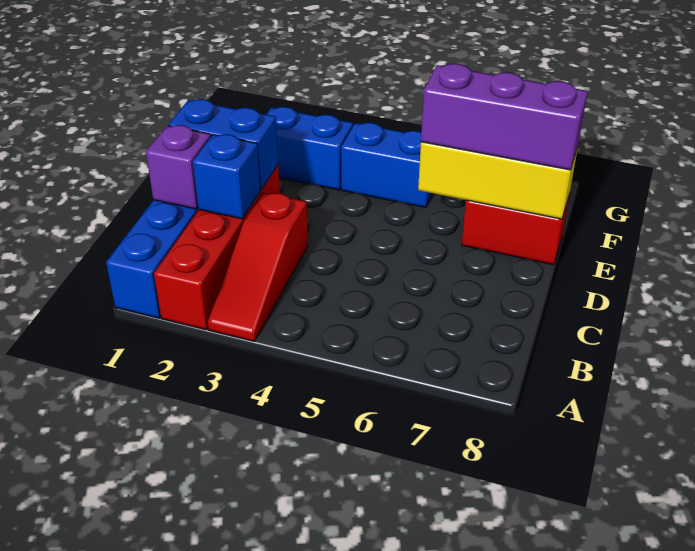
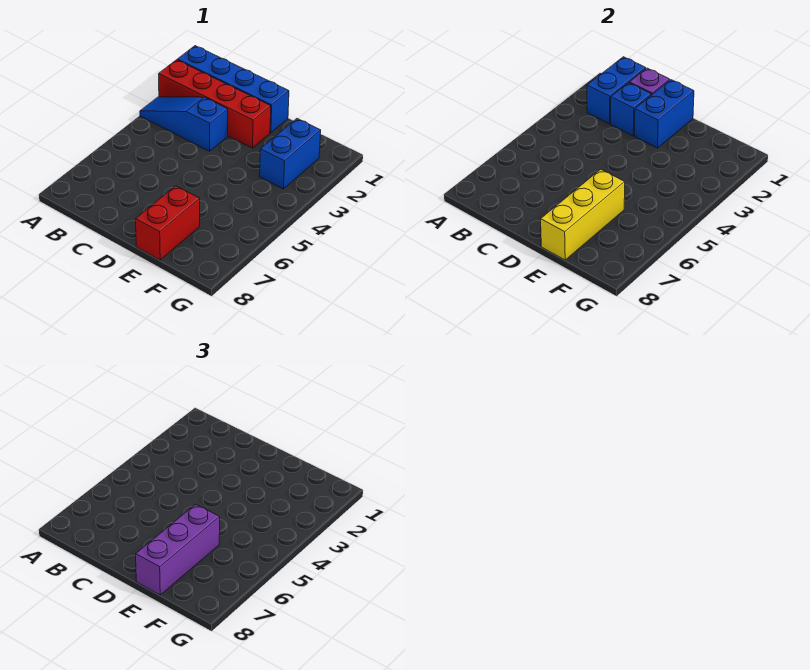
red 1x3 slope [208,192,308,341] -> blue 1x3 slope [140,97,228,151]
blue 1x2 brick [341,123,432,207] -> blue 1x2 brick moved to [587,57,646,124]

